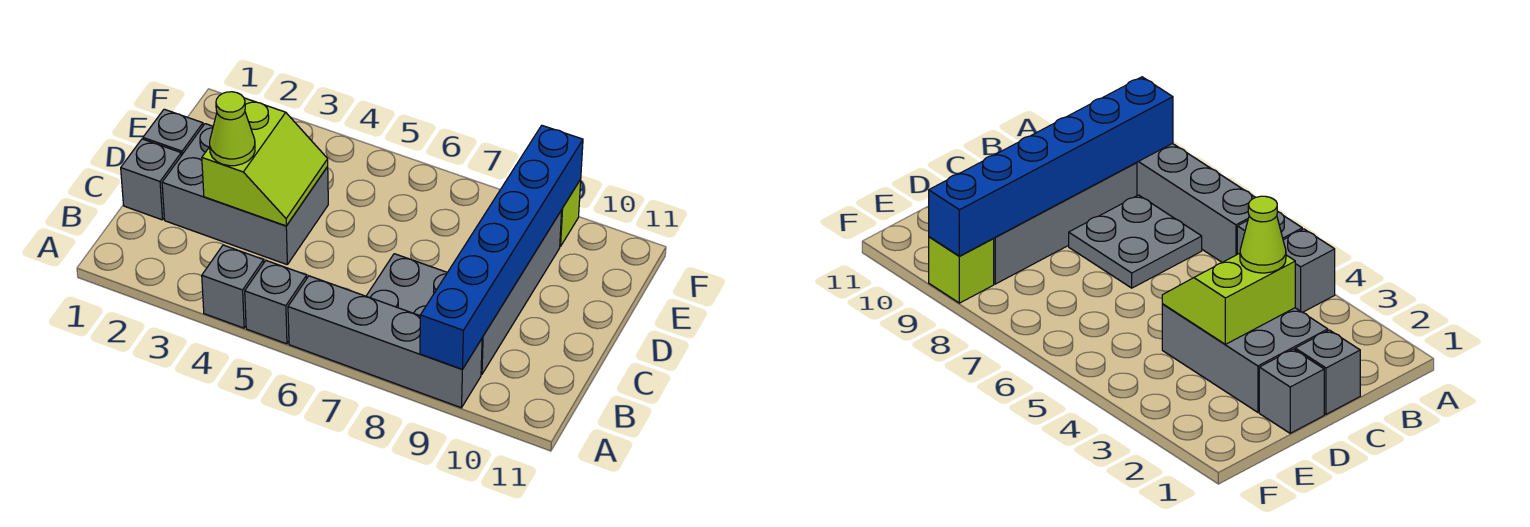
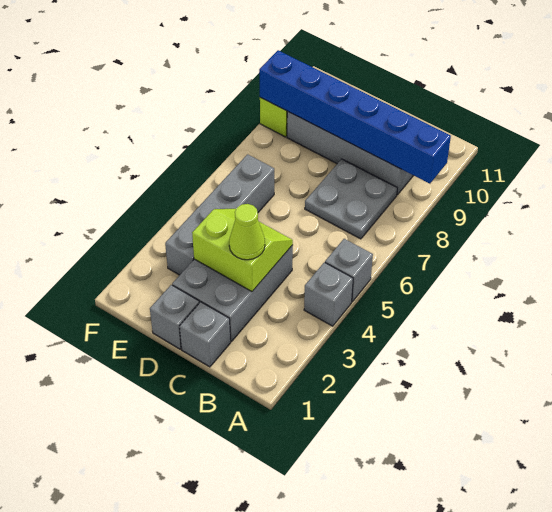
grey 1x4 brick [288,276,482,408] -> grey 1x4 brick moved to [165,154,274,275]

